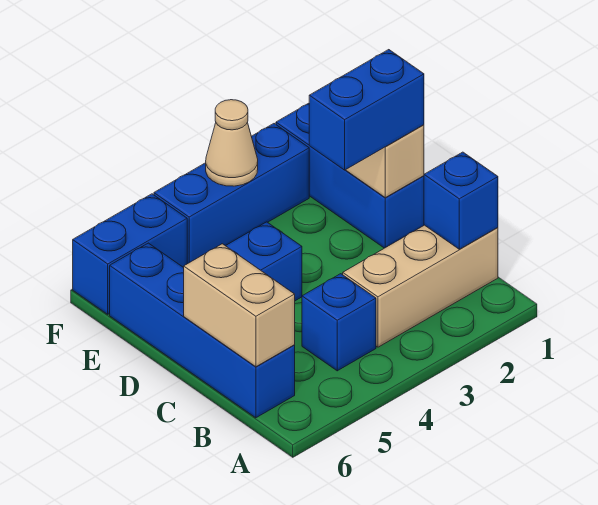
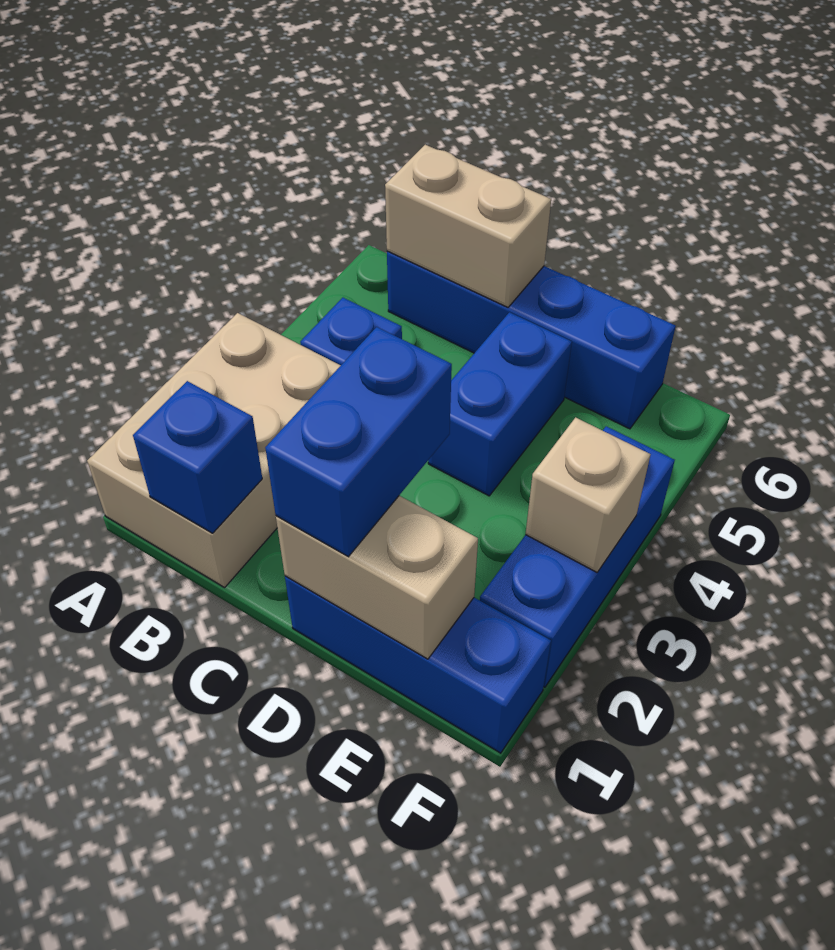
tan 1x3 brick [343,225,498,347] -> tan 2x3 brick [87,313,341,588]
tan 1x1 cone [206,100,258,186] -> tan 1x1 brick [526,417,651,572]
blue 1x2 brick [73,194,187,314] -> none

